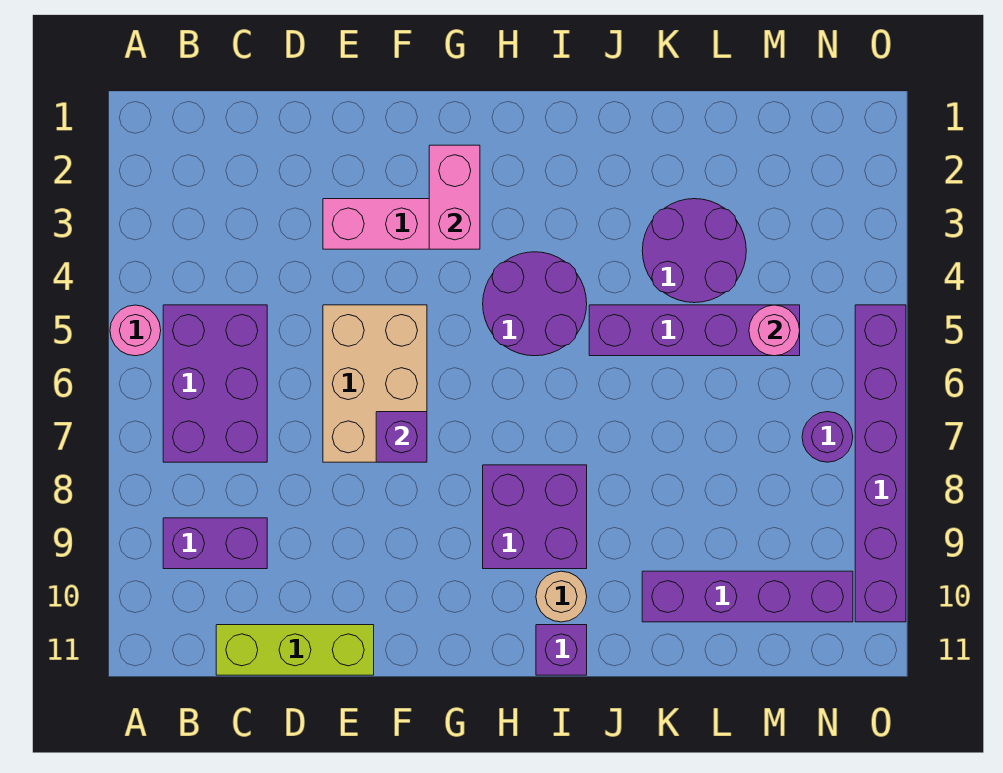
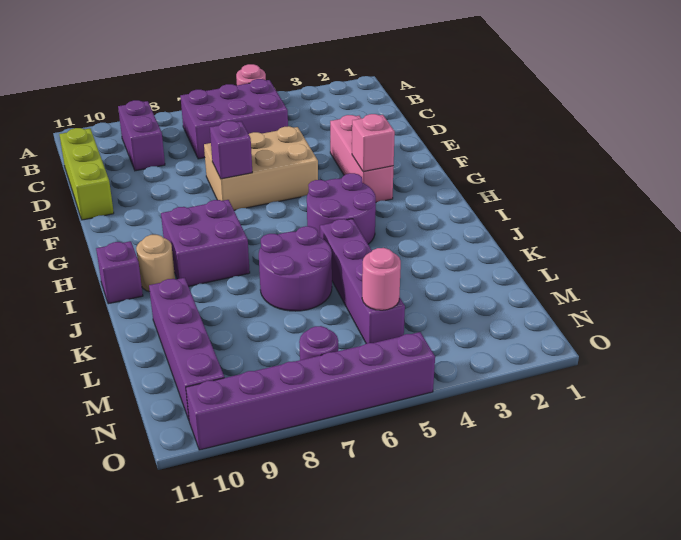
pink 1x2 brick [429,145,480,249] -> pink 1x1 brick [352,114,395,172]
purple 2x2 round brick [642,199,746,303] -> purple 2x2 round brick moved to [259,226,332,311]

